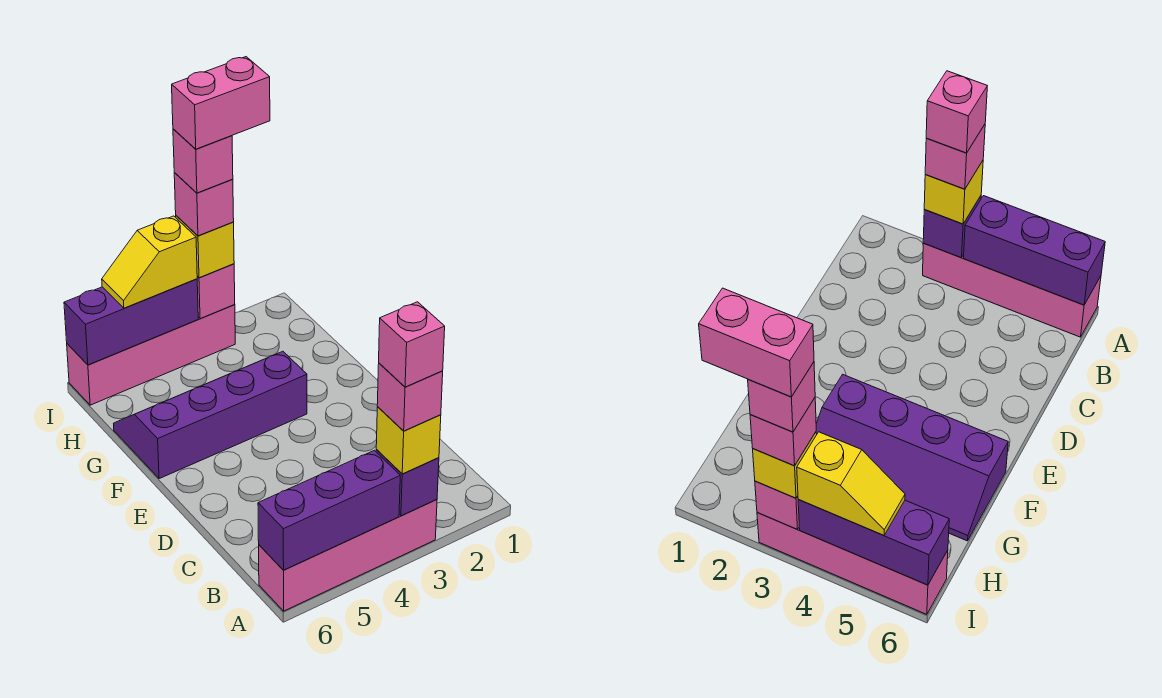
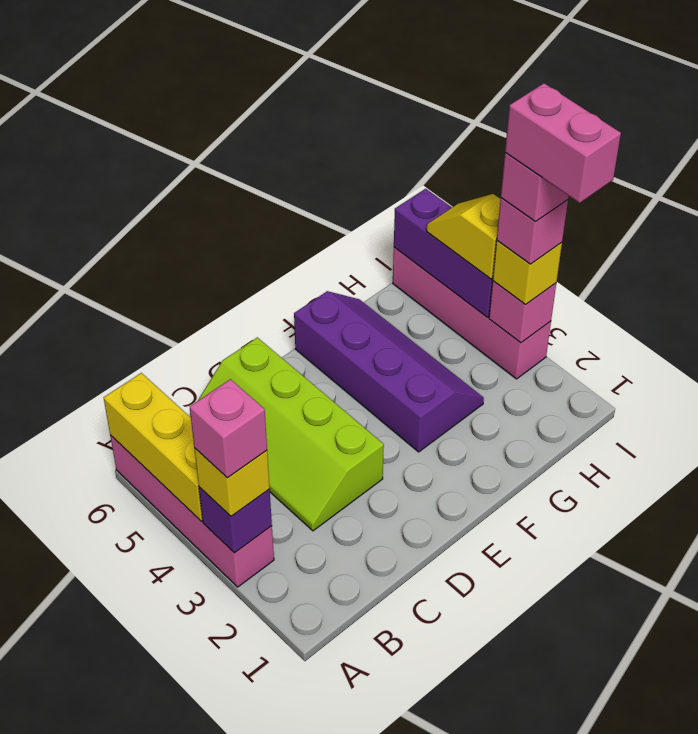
pink 1x1 brick [379,302,445,387] -> none
purple 1x3 brick [258,450,400,570] -> yellow 1x3 brick [104,373,203,521]
none -> lime 2x4 slope [190,337,384,531]

